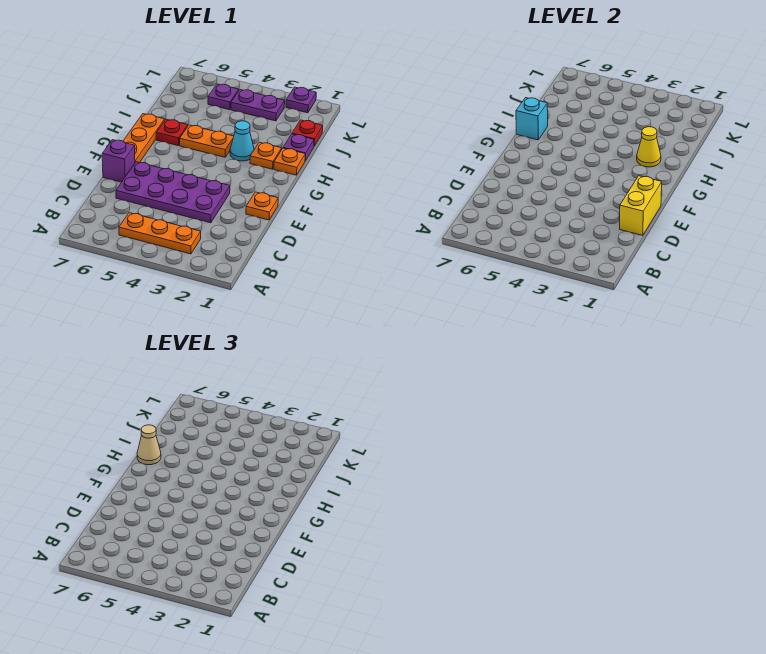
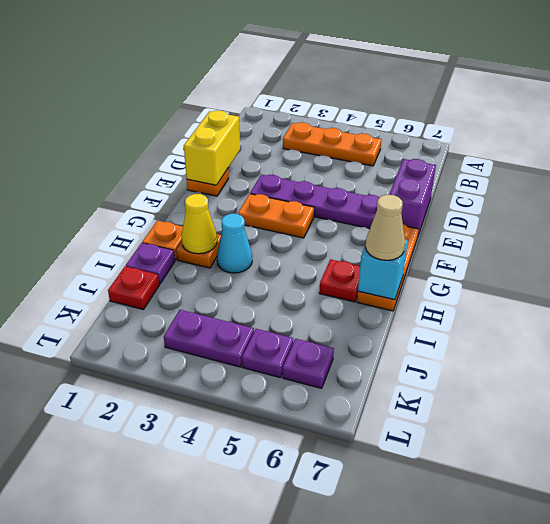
purple 2x4 plate [116,162,230,223] -> purple 1x4 plate [250,175,380,229]
purple 1x1 brick [102,140,135,182] -> purple 1x2 brick [389,159,436,238]
orange 1x2 plate [180,125,234,157] -> orange 1x2 plate moved to [238,194,314,238]
purple 1x1 plate [286,87,316,113] -> purple 1x1 plate moved to [283,339,334,388]

